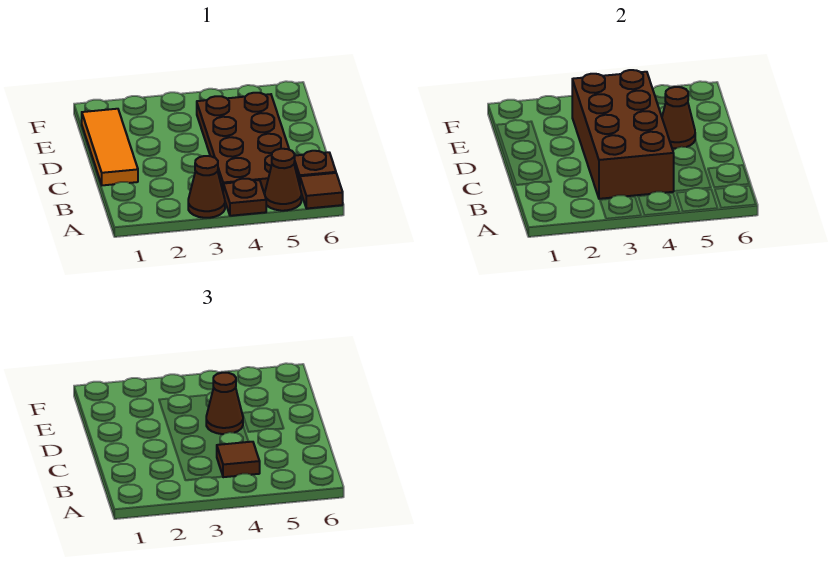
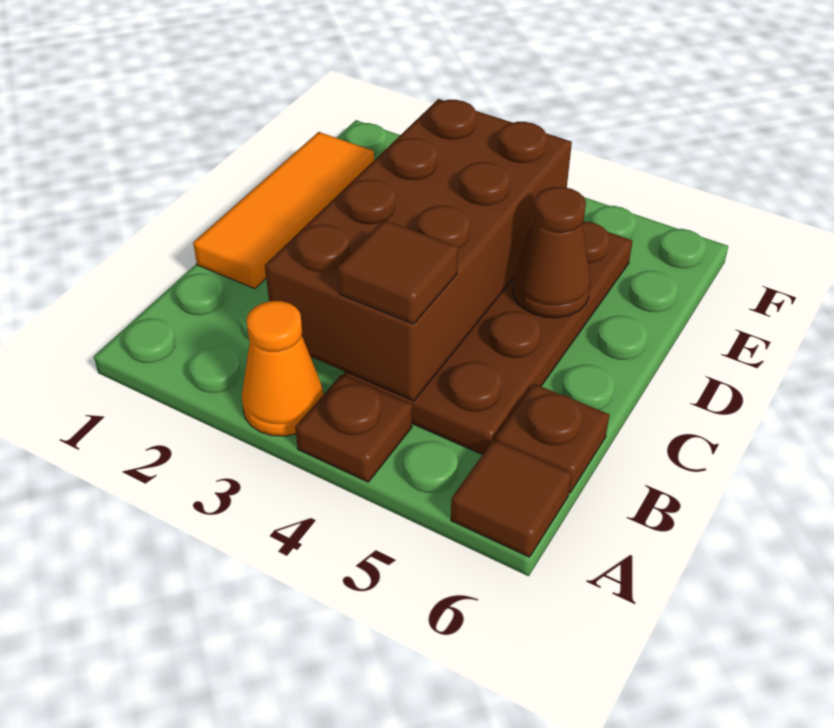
brown 1x1 cone [188,156,225,218] -> orange 1x1 cone [242,301,324,436]
brown 1x1 cone [265,149,301,211] -> none
brown 1x1 cone [206,373,243,434] -> none

